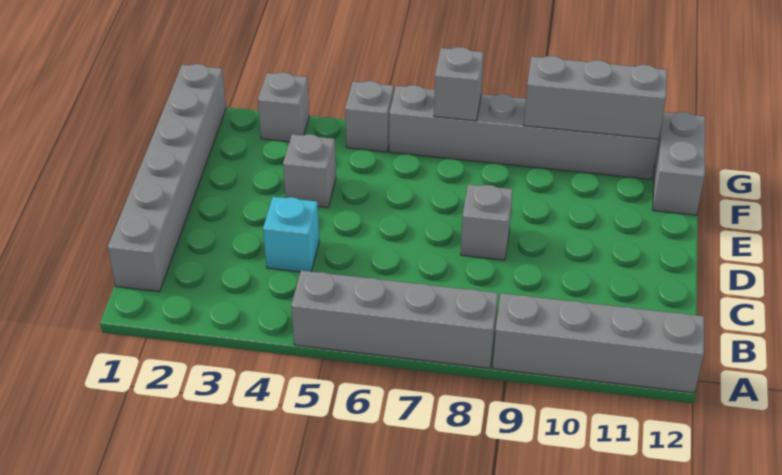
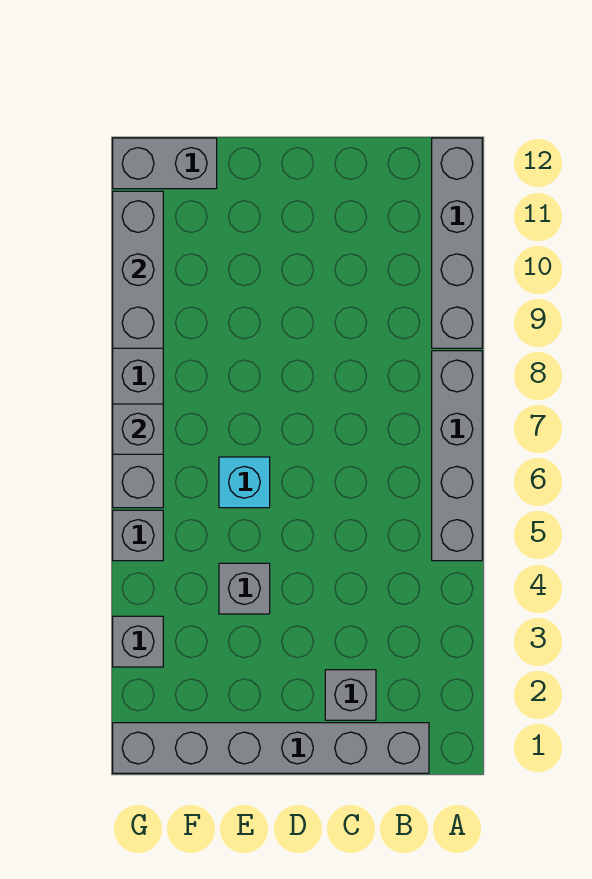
cyan 1x1 brick [263,197,319,272] -> cyan 1x1 brick moved to [219,457,270,508]
grey 1x1 brick [461,184,513,260] -> grey 1x1 brick moved to [325,670,376,720]

